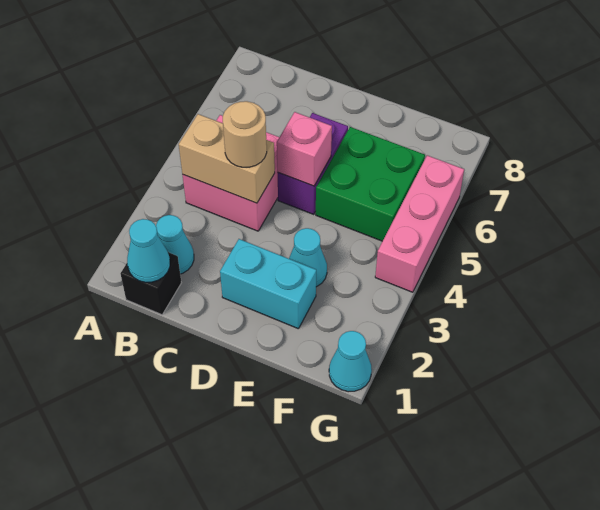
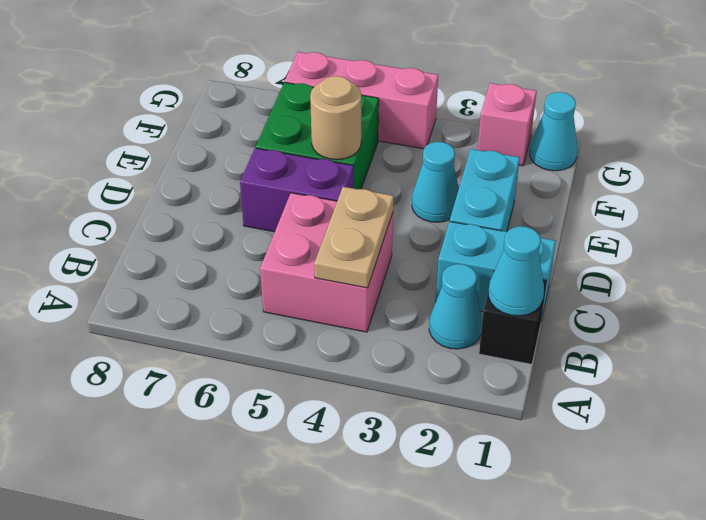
tan 1x2 brick [179,114,275,203] -> tan 1x2 plate [314,187,394,288]
none -> cyan 1x2 brick [436,221,556,316]
tan 1x1 round brick [223,101,267,167] -> tan 1x1 round brick moved to [310,76,361,160]
pink 1x1 brick [277,112,332,186] -> pink 1x1 brick moved to [478,83,537,166]

